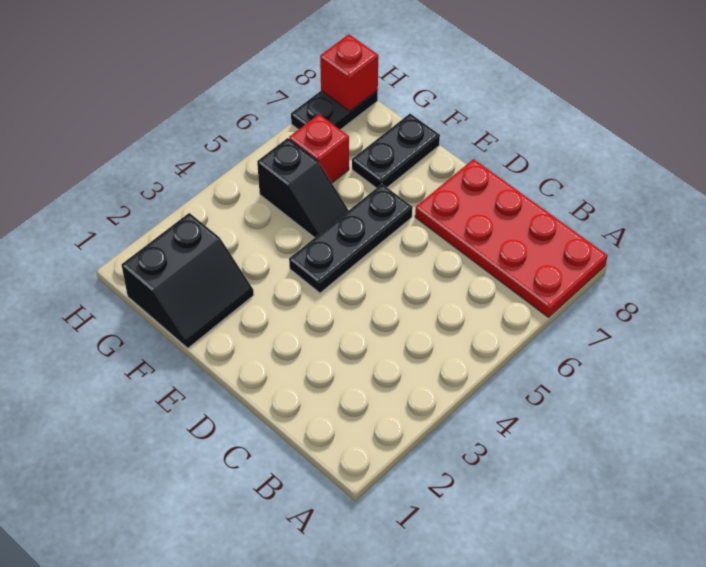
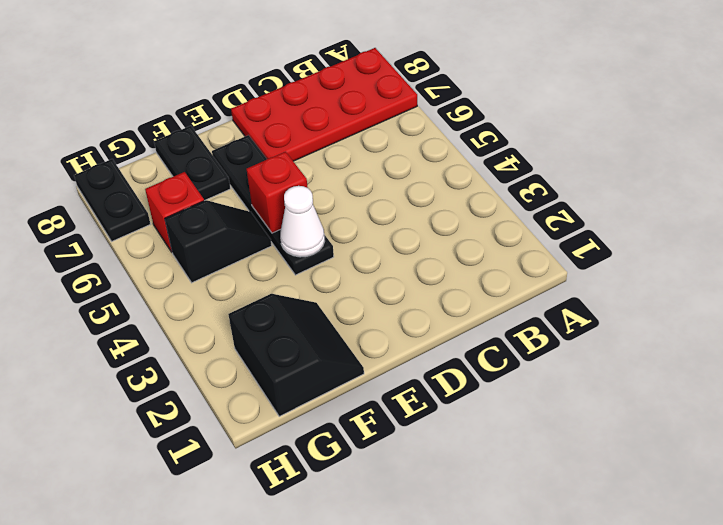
black 1x3 plate [289,184,413,293] -> black 1x4 plate [212,135,334,275]
none -> white 1x1 cone [280,186,325,257]
red 1x1 brick [320,34,378,111] -> red 1x1 brick moved to [247,152,308,233]

